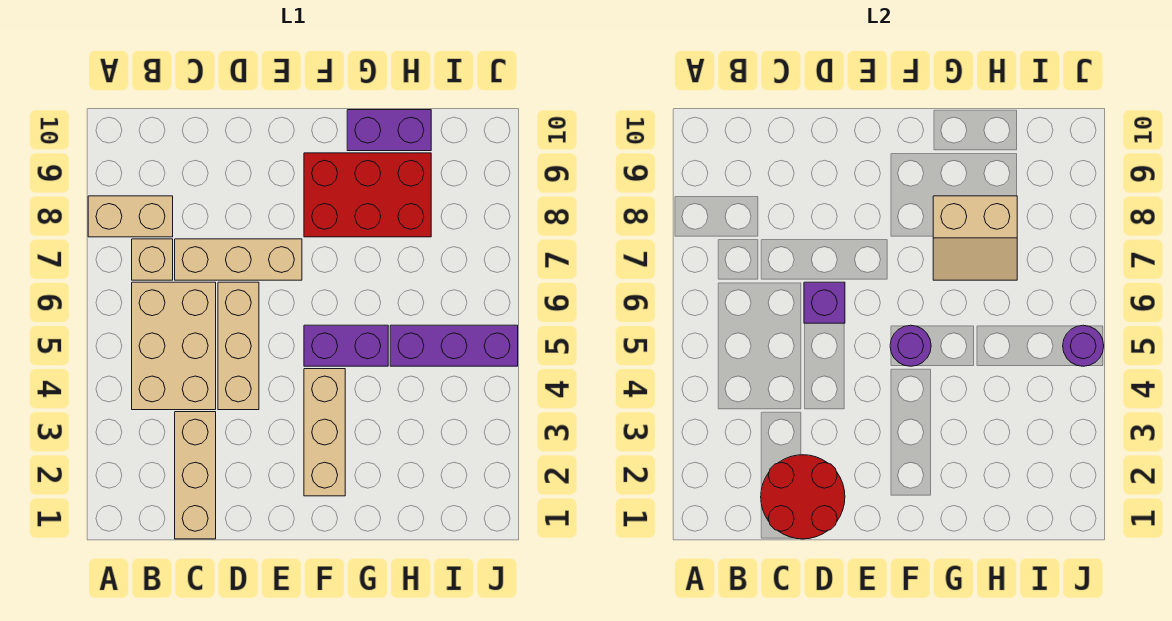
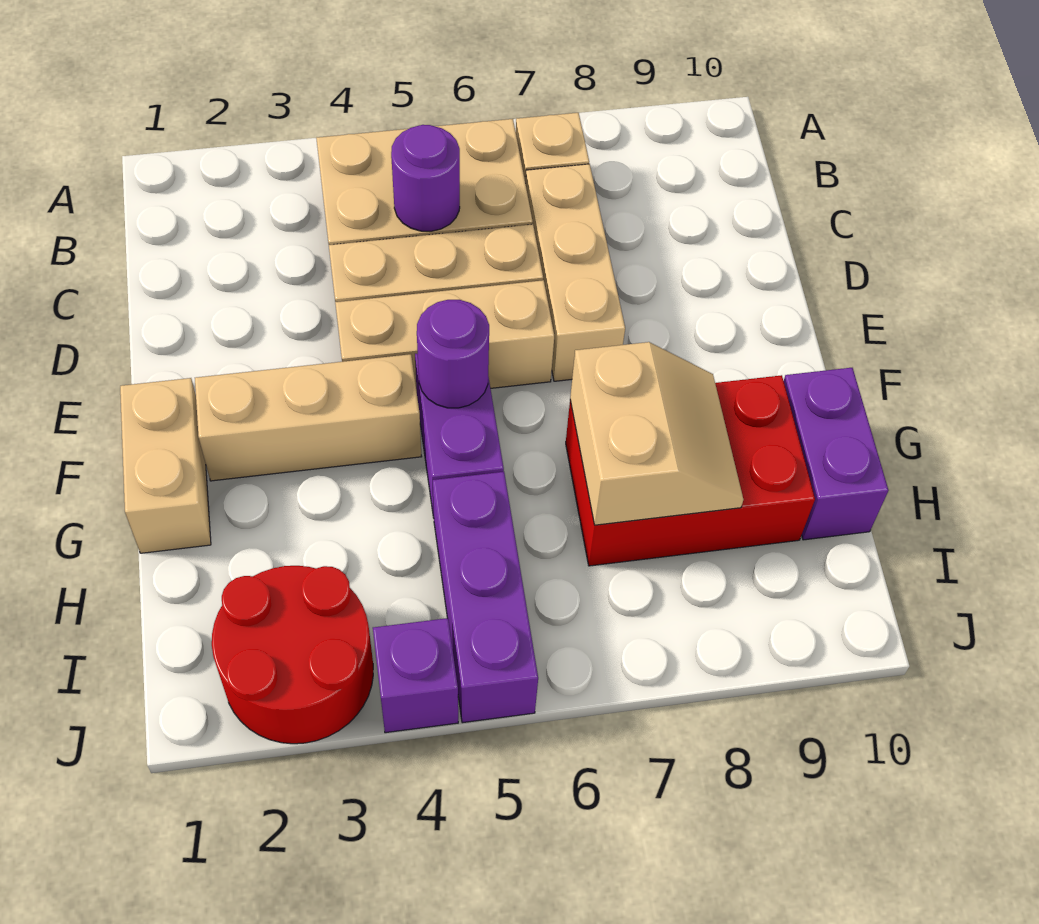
tan 1x2 brick [88,196,173,237] -> tan 1x2 brick moved to [120,378,211,553]
tan 1x3 brick [175,412,216,539] -> tan 1x3 brick moved to [335,280,554,391]
red 2x2 round brick [761,455,845,539] -> red 2x2 round brick moved to [212,566,373,744]
purple 1x1 brick [804,282,845,323] -> purple 1x1 brick moved to [373,618,458,733]
red 2x3 brick [304,153,431,237] -> red 2x3 brick turned to [566,375,815,566]
tan 2x2 slope [933,196,1017,280] -> tan 2x2 slope turned to [570,342,743,525]
purple 1x1 round brick [1063,325,1104,366] -> purple 1x1 round brick moved to [391,125,460,231]

